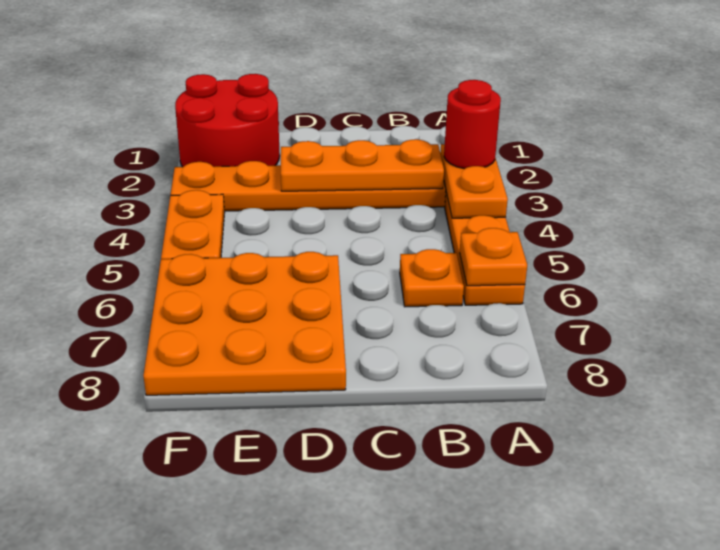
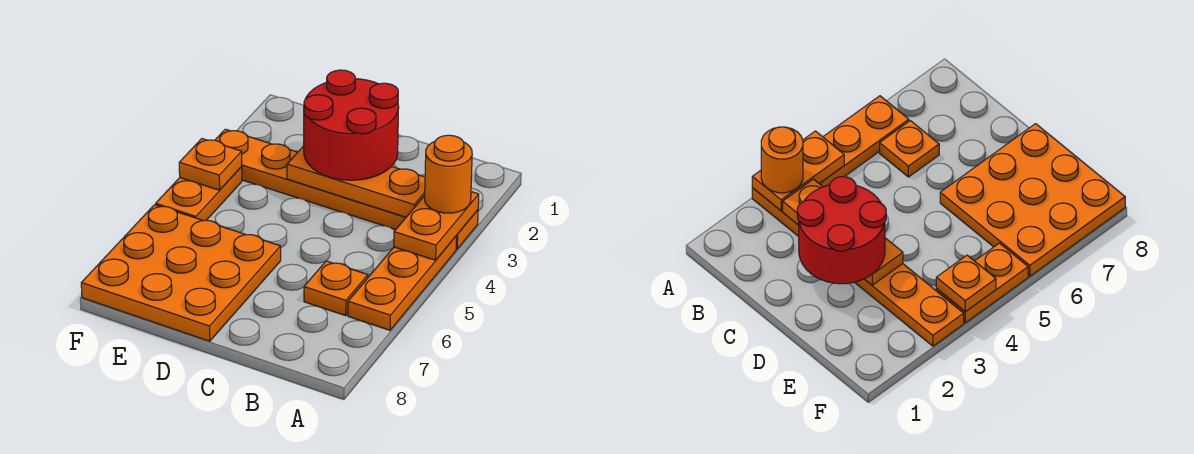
red 1x1 round brick [444,80,501,169] -> orange 1x1 round brick [425,135,472,213]
orange 1x1 plate [460,228,527,286] -> orange 1x1 plate moved to [179,139,242,190]
red 2x2 round brick [175,74,280,167] -> red 2x2 round brick moved to [304,70,399,180]

